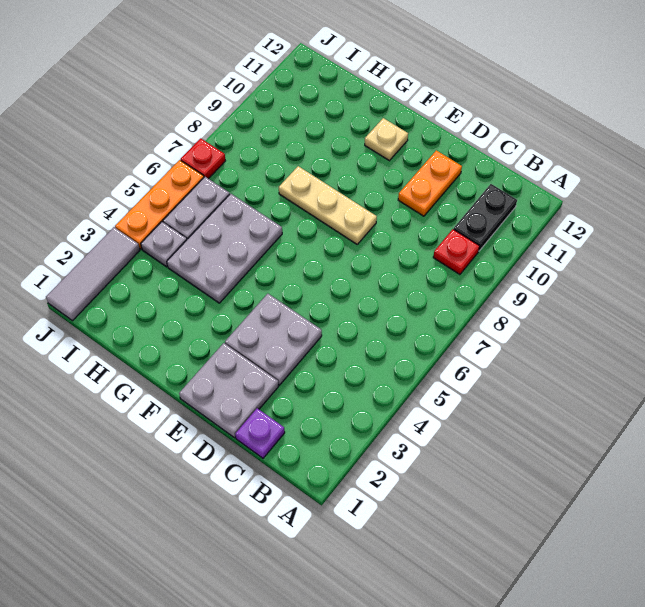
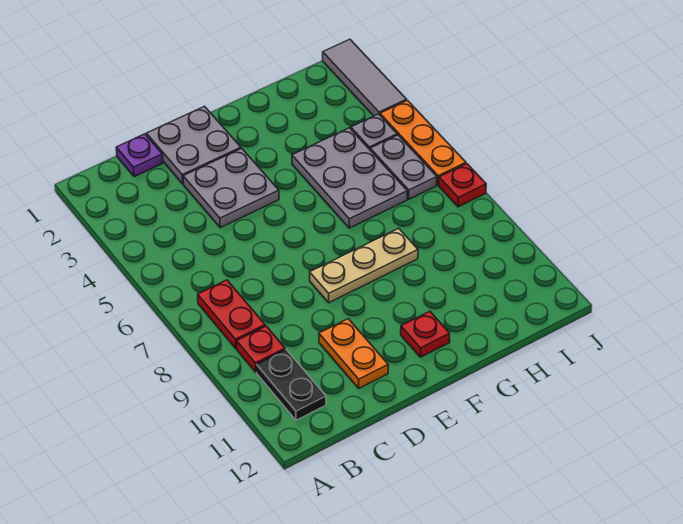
none -> red 1x2 plate [198,280,265,348]
tan 1x1 plate [365,118,408,161] -> red 1x1 plate [401,311,450,357]

